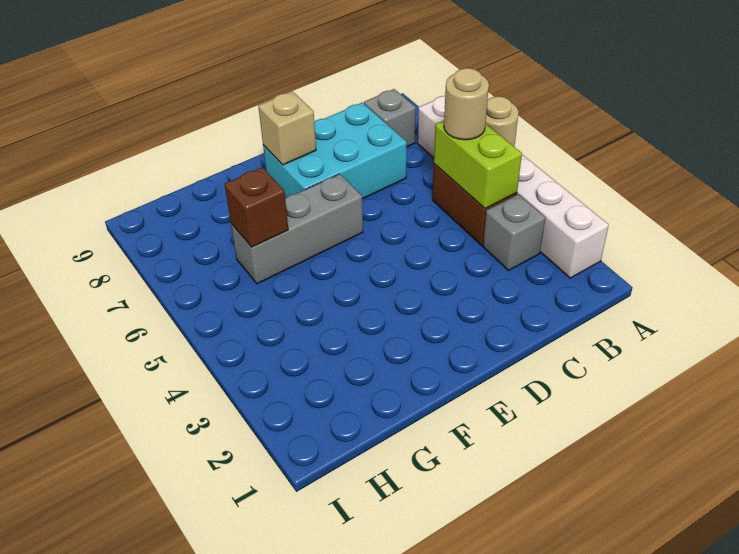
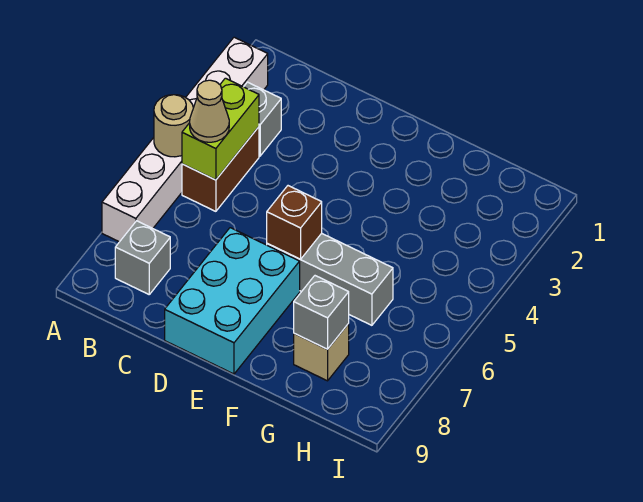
tan 1x1 round brick [444,68,489,140] -> tan 1x1 cone [190,80,229,142]
cyan 2x3 brick [263,103,407,199] -> cyan 2x3 brick turned to [165,228,300,374]
tan 1x1 brick [258,92,316,165] -> tan 1x1 brick moved to [294,324,349,381]
brown 1x1 brick [225,167,288,247] -> brown 1x1 brick moved to [267,186,322,259]
none -> grey 1x1 brick [294,276,349,349]

